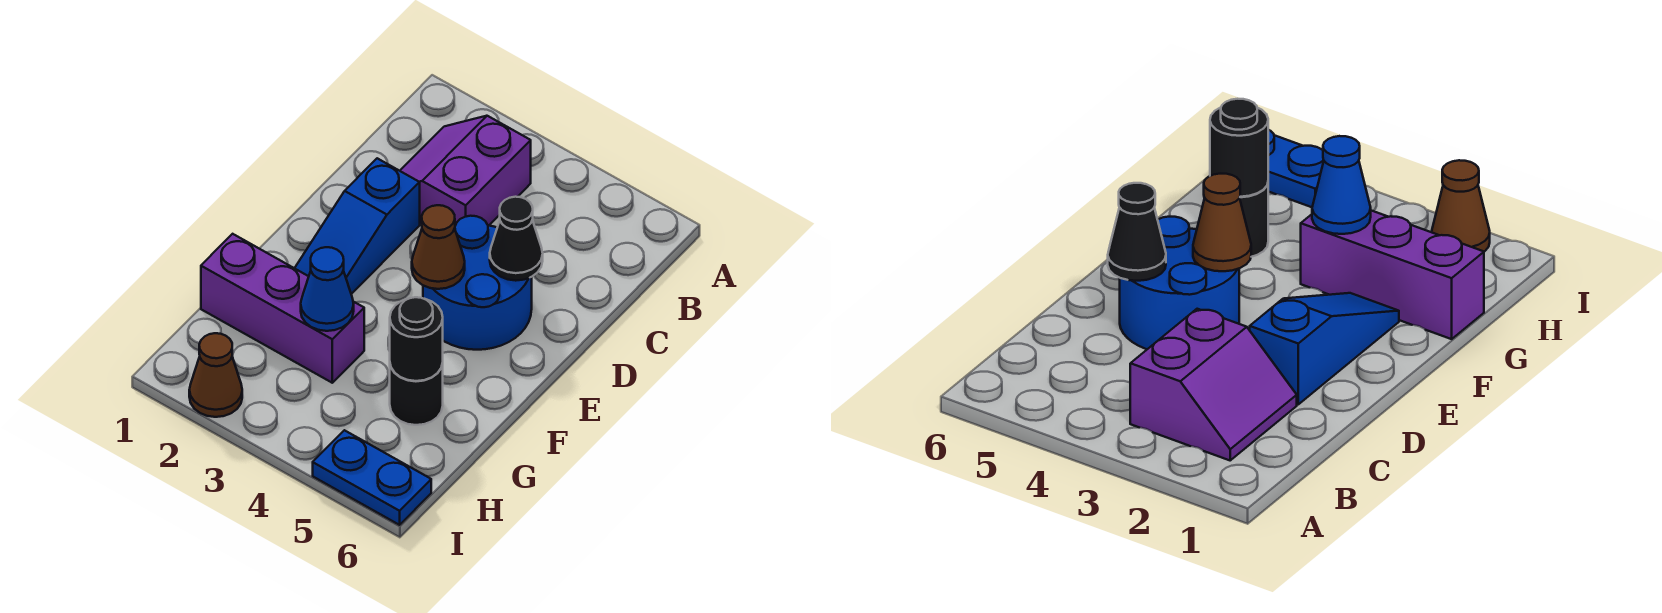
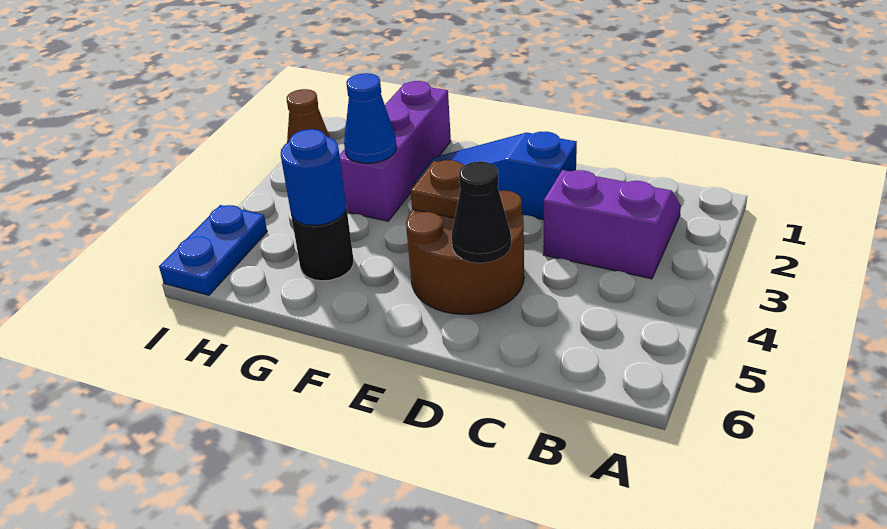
blue 2x2 round brick [423,216,532,350] -> brown 2x2 round brick [406,191,524,314]
brown 1x1 cone [412,205,465,289] -> brown 1x1 plate [411,160,464,218]
black 1x1 round brick [390,297,443,381] -> blue 1x1 round brick [281,129,346,225]

